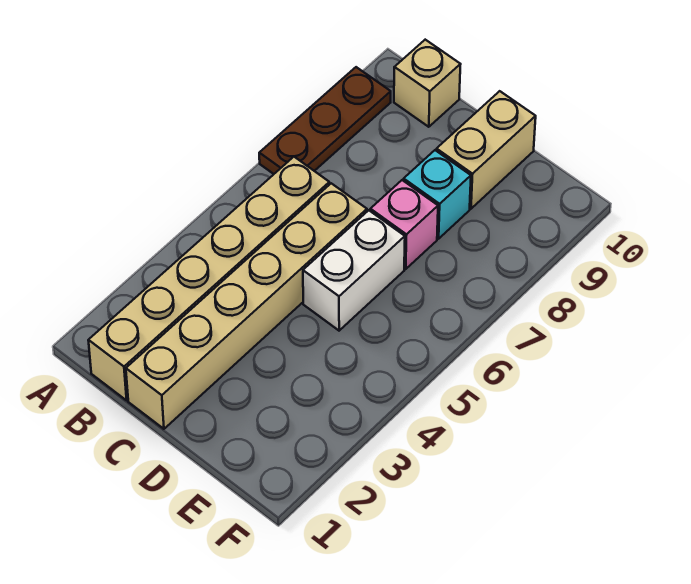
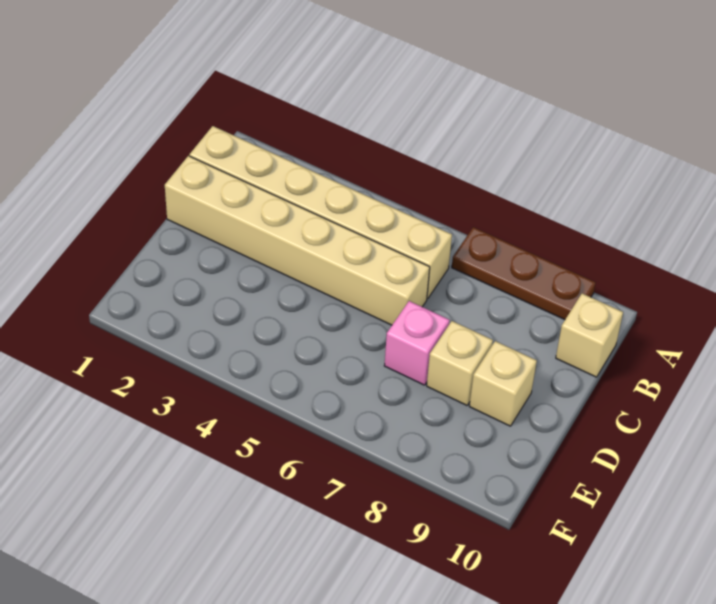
white 1x2 brick [303,210,405,331] -> none
cyan 1x1 brick [404,150,471,239] -> tan 1x1 brick [427,321,493,405]
tan 1x2 brick [436,91,536,209] -> tan 1x1 brick [469,341,537,426]

